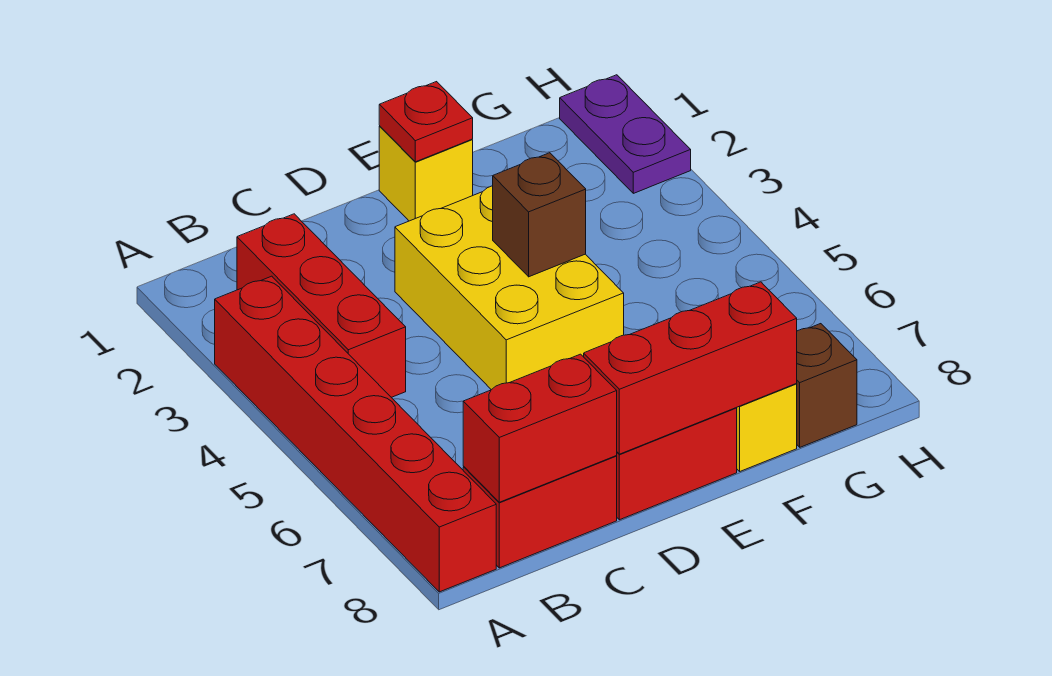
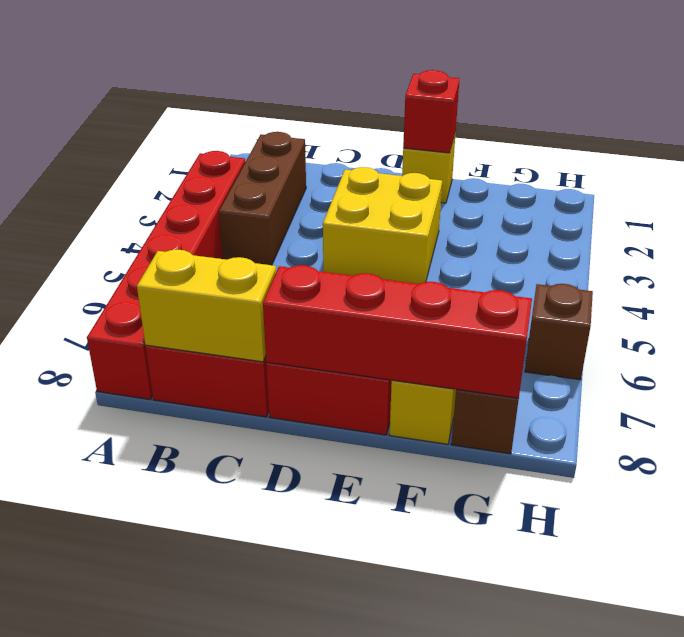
red 1x3 brick [237,214,406,397] -> brown 1x3 brick [219,132,306,265]
red 1x2 brick [463,354,617,502] -> yellow 1x2 brick [137,250,276,362]
yellow 2x3 brick [395,186,624,390] -> yellow 2x2 brick [323,167,442,284]
red 1x3 brick [584,282,797,454] -> red 1x4 brick [263,265,532,398]
red 1x1 plate [379,82,473,162] -> red 1x1 brick [403,70,459,153]
brown 1x1 brick [493,153,586,277] -> brown 1x1 brick moved to [525,284,593,380]
purple 1x2 plate [560,75,691,193] -> none

